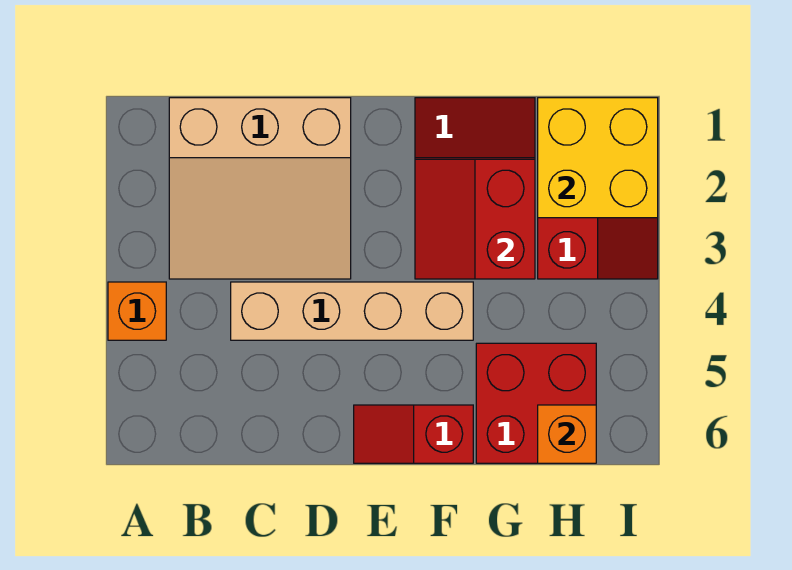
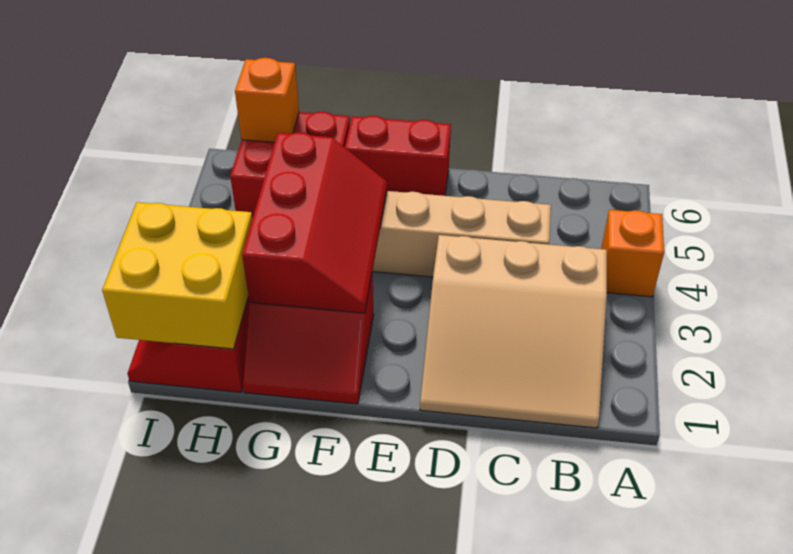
tan 3x3 slope [169,98,351,279] -> tan 3x3 slope turned to [420,235,607,428]
red 1x2 slope [354,405,473,463] -> red 1x2 brick [345,116,451,196]
red 2x2 slope [415,159,535,279] -> red 2x3 slope [242,132,387,313]

